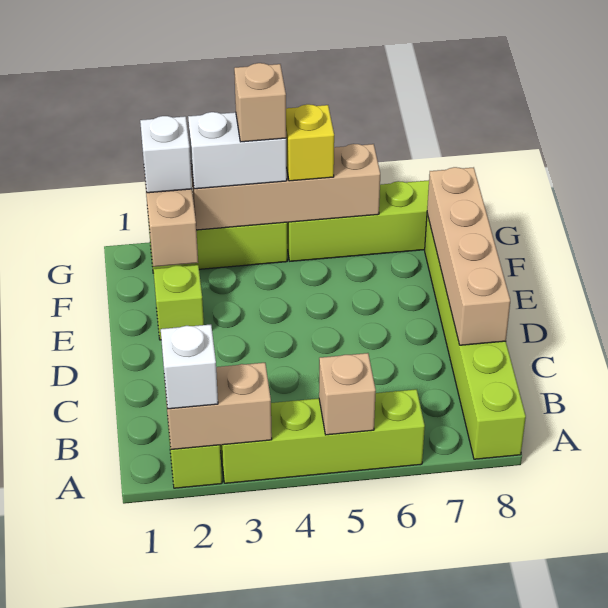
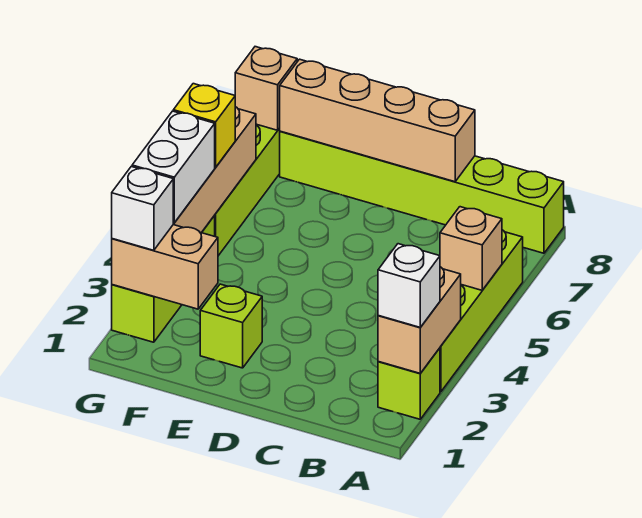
tan 1x1 brick [234,63,286,142] -> tan 1x1 brick moved to [235,47,297,130]

